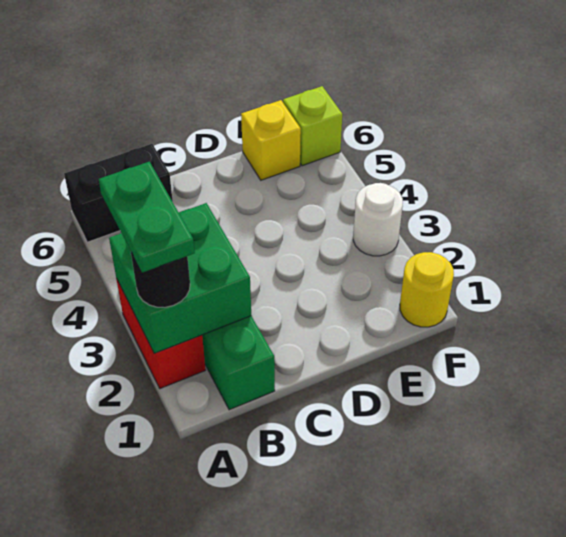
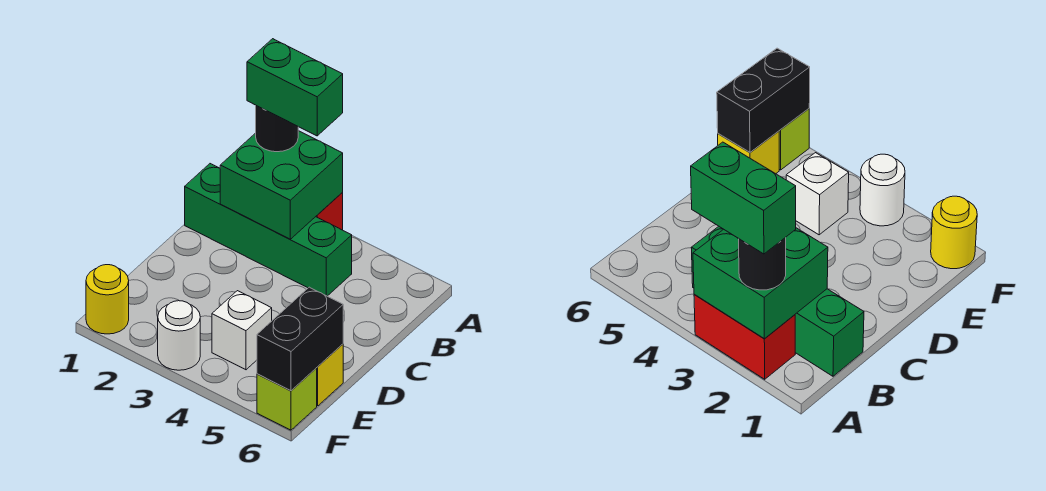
green 1x2 plate [99,162,195,273] -> green 1x2 brick [247,39,343,136]
black 1x2 brick [64,144,173,242] -> black 1x2 brick moved to [257,287,343,391]
none -> white 1x1 brick [212,291,272,370]

